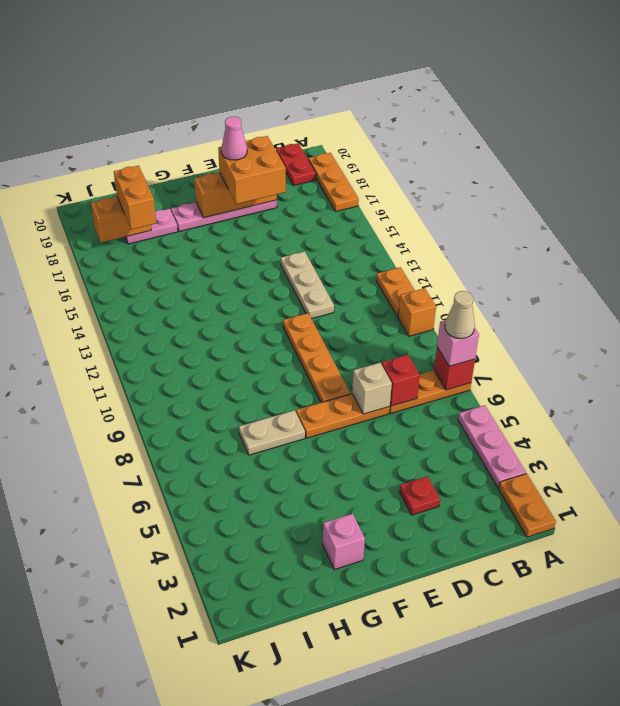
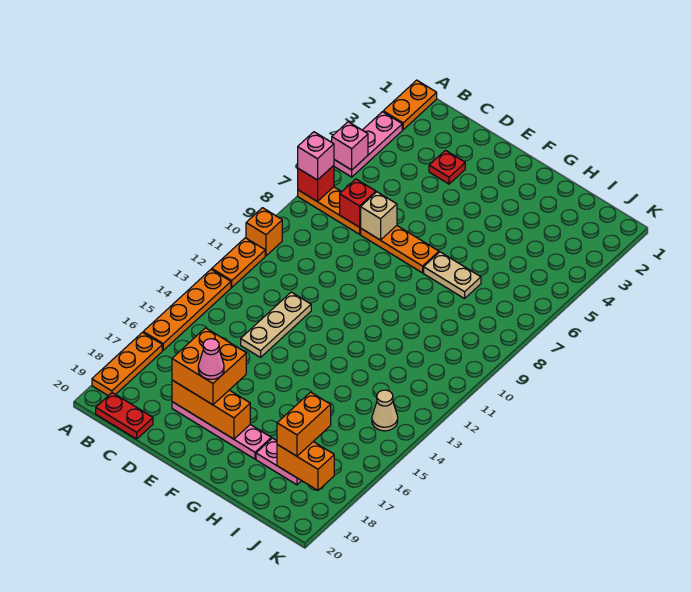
tan 1x1 cone [445,291,475,339] -> tan 1x1 cone moved to [372,390,398,431]
red 1x2 plate [276,143,316,186] -> red 1x2 plate turned to [96,393,153,439]
orange 1x4 plate [283,313,350,403] -> orange 1x4 plate moved to [143,269,231,350]
pink 1x1 brick [323,514,365,570] -> pink 1x1 brick moved to [332,122,368,170]

